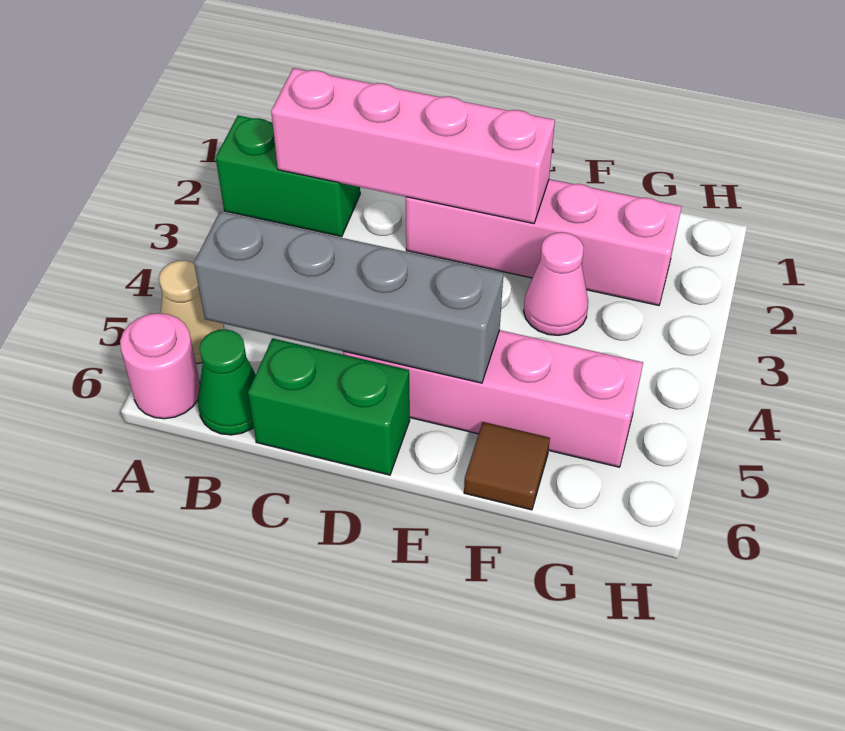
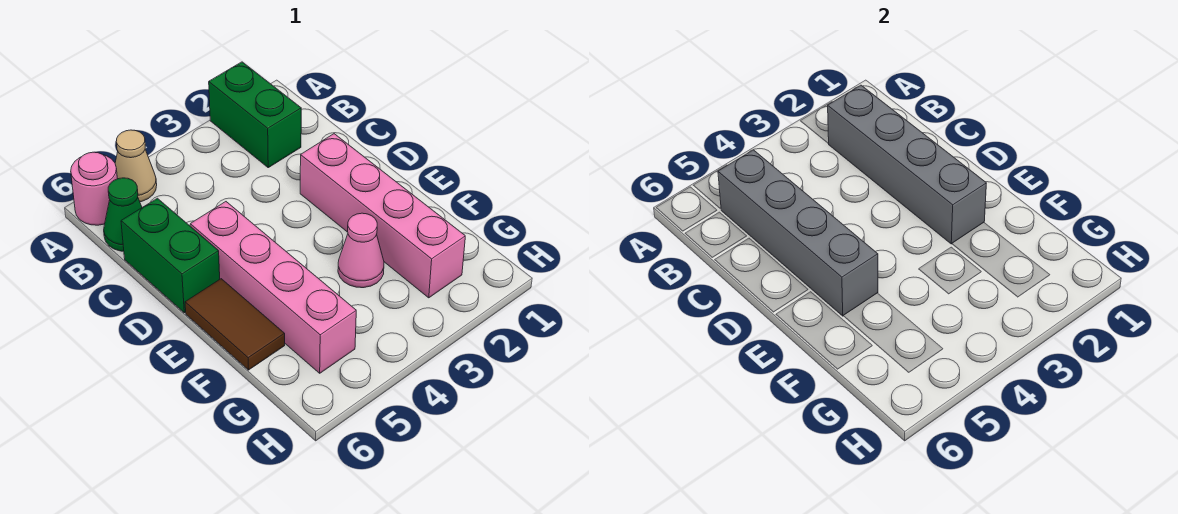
pink 1x4 brick [271,68,555,224] -> grey 1x4 brick [828,85,986,244]
brown 1x1 tile [464,422,550,510] -> brown 1x2 tile [185,279,285,370]

